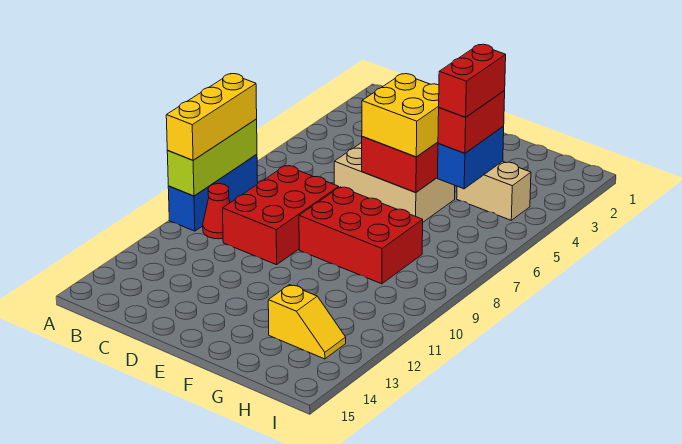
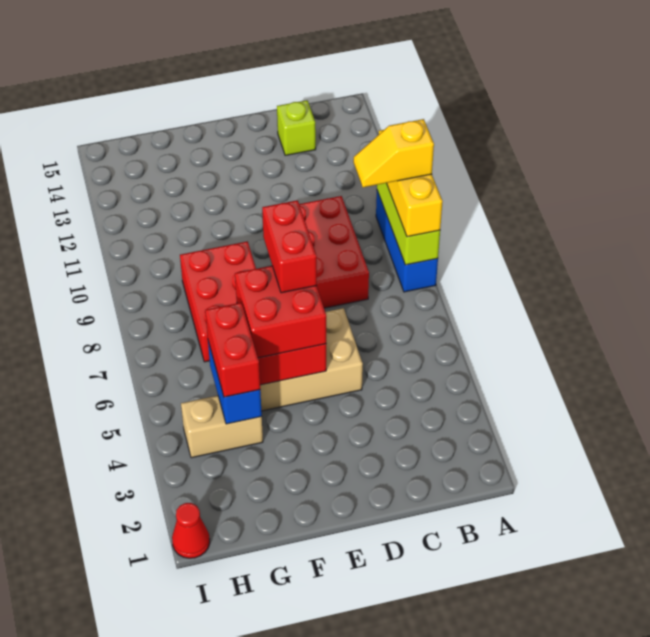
red 1x1 cone [203,184,230,239] -> red 1x1 cone moved to [172,503,210,558]
none -> lime 1x1 brick [277,100,316,155]
yellow 2x2 brick [362,74,439,157] -> red 2x2 brick [235,266,326,358]
red 2x3 brick [299,187,423,284] -> red 2x3 brick turned to [180,241,256,362]
red 1x2 brick [439,44,506,117] -> red 1x2 brick moved to [262,200,317,293]
yellow 1x2 slope [268,285,346,359] -> yellow 1x2 slope moved to [353,119,434,187]

